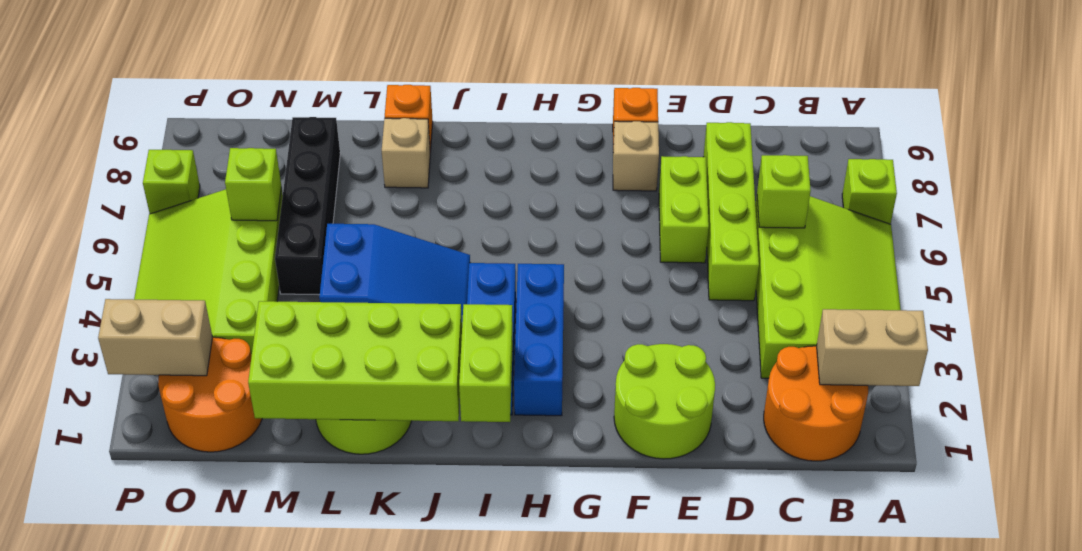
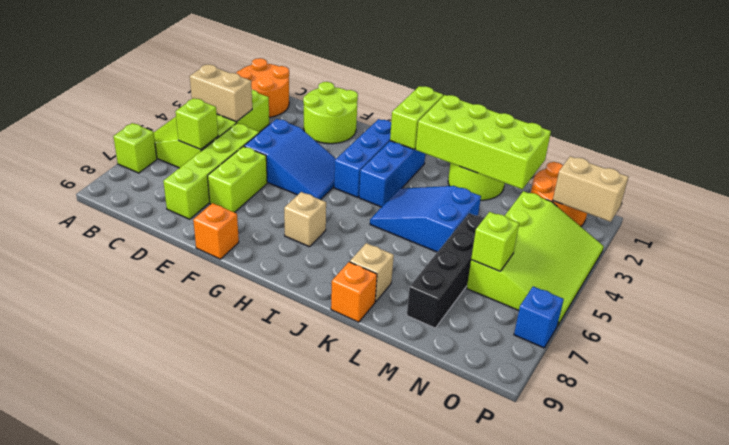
tan 1x2 brick [817,309,928,386] -> tan 1x2 brick moved to [190,64,252,122]
none -> blue 2x3 slope [244,119,336,200]
tan 1x1 brick [613,121,659,191] -> tan 1x1 brick moved to [284,192,326,247]
lime 1x1 brick [143,150,200,214] -> blue 1x1 brick [514,287,564,348]

